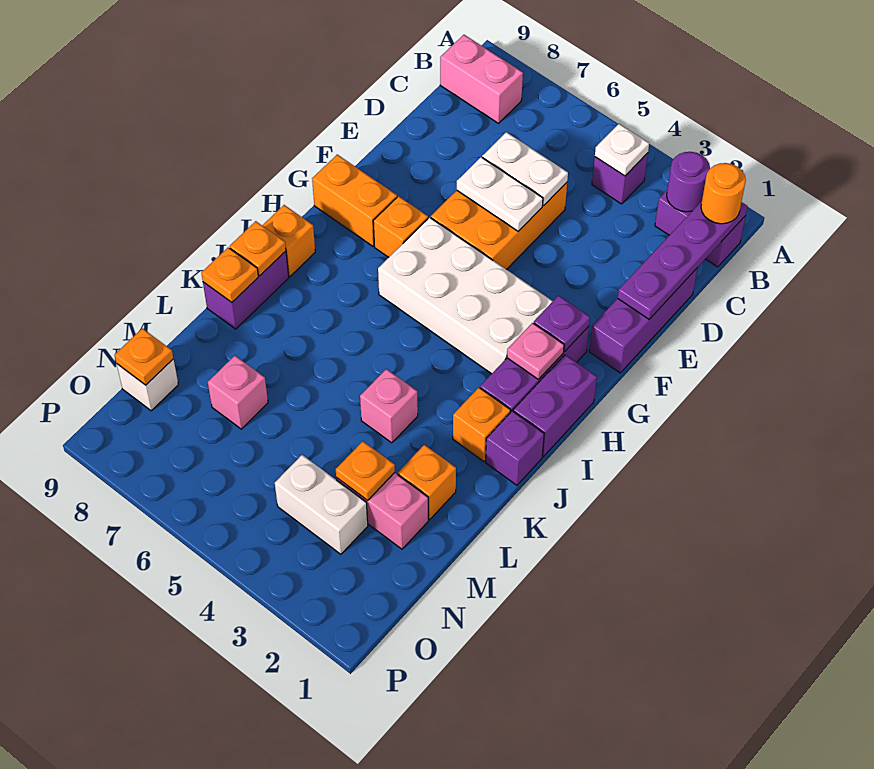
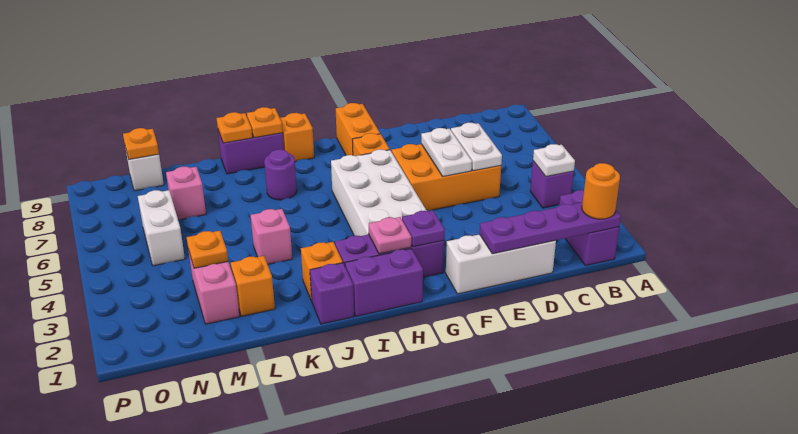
purple 1x1 round brick [667,152,710,212] -> purple 1x1 round brick moved to [264,150,297,200]
pink 1x2 brick [440,35,523,123] -> none
purple 1x3 brick [589,269,697,373] -> white 1x3 brick [446,234,556,294]
white 1x2 brick [275,455,368,554] -> white 1x2 brick moved to [138,190,185,266]

